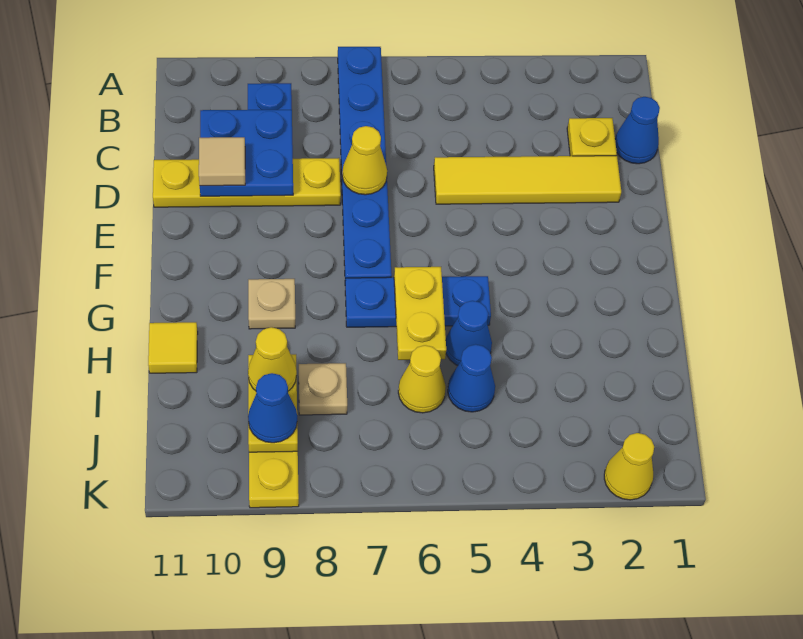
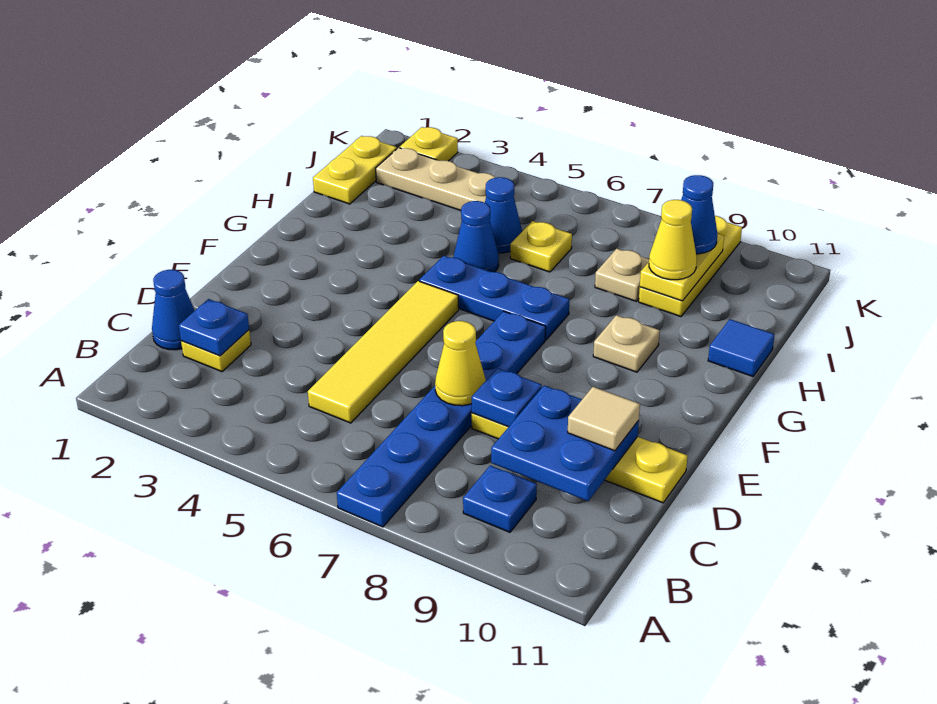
none -> blue 1x1 plate [179,299,249,356]
yellow 1x4 tile [434,156,621,204] -> yellow 1x4 tile turned to [308,281,459,423]
none -> blue 1x1 plate [472,368,542,427]
yellow 1x2 plate [394,267,446,360] -> yellow 1x2 plate moved to [313,136,397,204]
yellow 1x1 tile [148,322,198,373] -> blue 1x1 tile [708,319,775,376]
yellow 1x1 cone [398,345,446,413] -> yellow 1x1 plate [510,221,572,272]
none -> tan 1x3 plate [376,148,495,210]
yellow 1x1 cone [604,433,654,500] -> yellow 1x1 plate [400,127,458,161]

